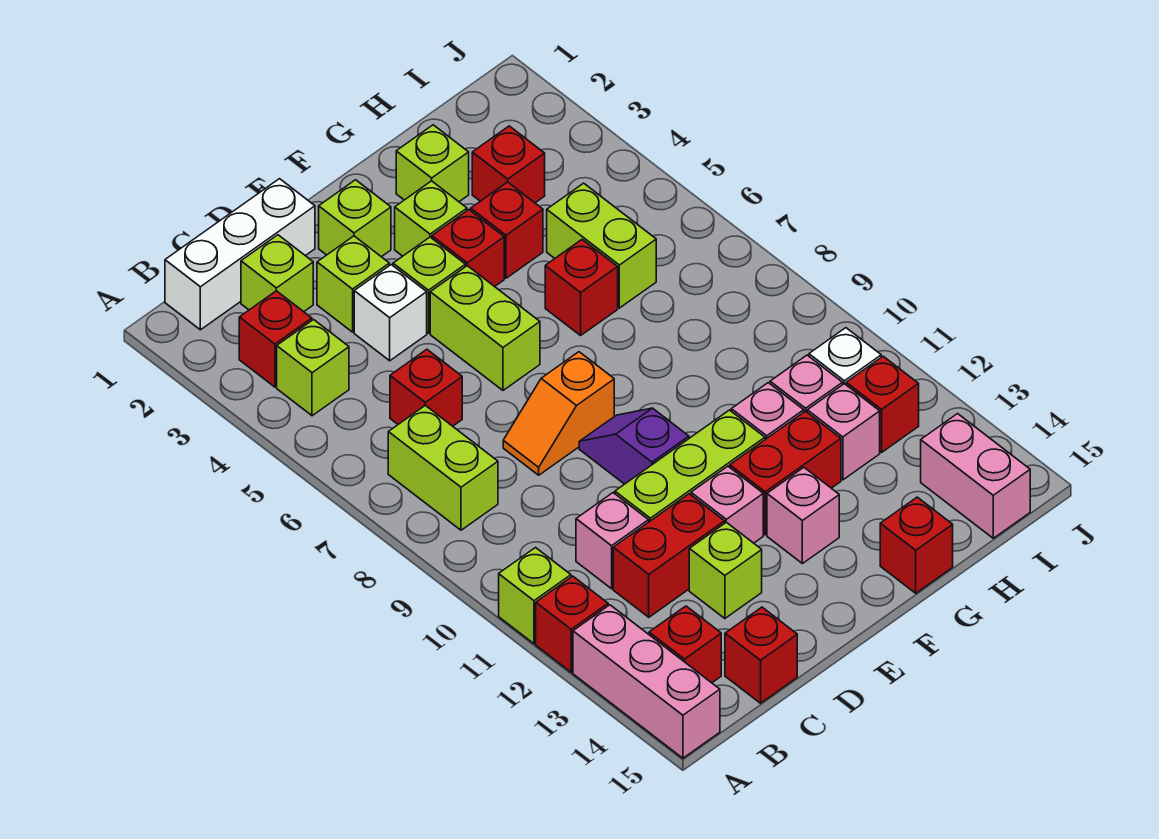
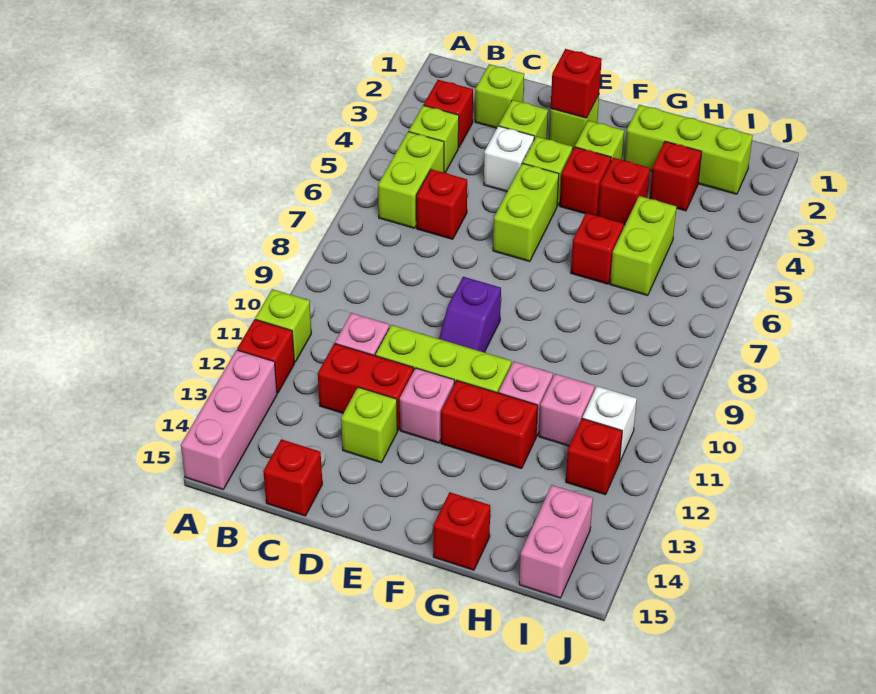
white 1x3 brick [165,179,315,330] -> none
lime 1x2 brick [388,405,498,530] -> lime 1x2 brick moved to [378,132,444,228]
red 1x1 brick [649,606,721,683] -> red 1x1 brick moved to [551,49,602,118]
orange 1x2 slope [503,352,614,475] -> none
purple 1x2 slope [579,408,689,484] -> purple 1x2 slope turned to [439,277,501,352]
pink 1x1 brick [767,468,839,564] -> none
lime 1x1 brick [396,125,469,202] -> lime 1x3 brick [624,105,753,194]
pink 1x1 brick [807,384,880,480] -> none

